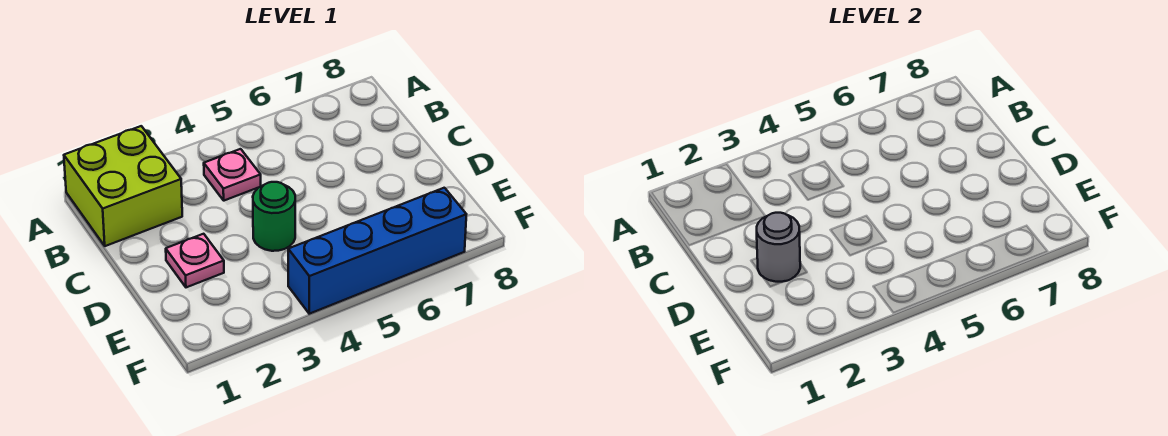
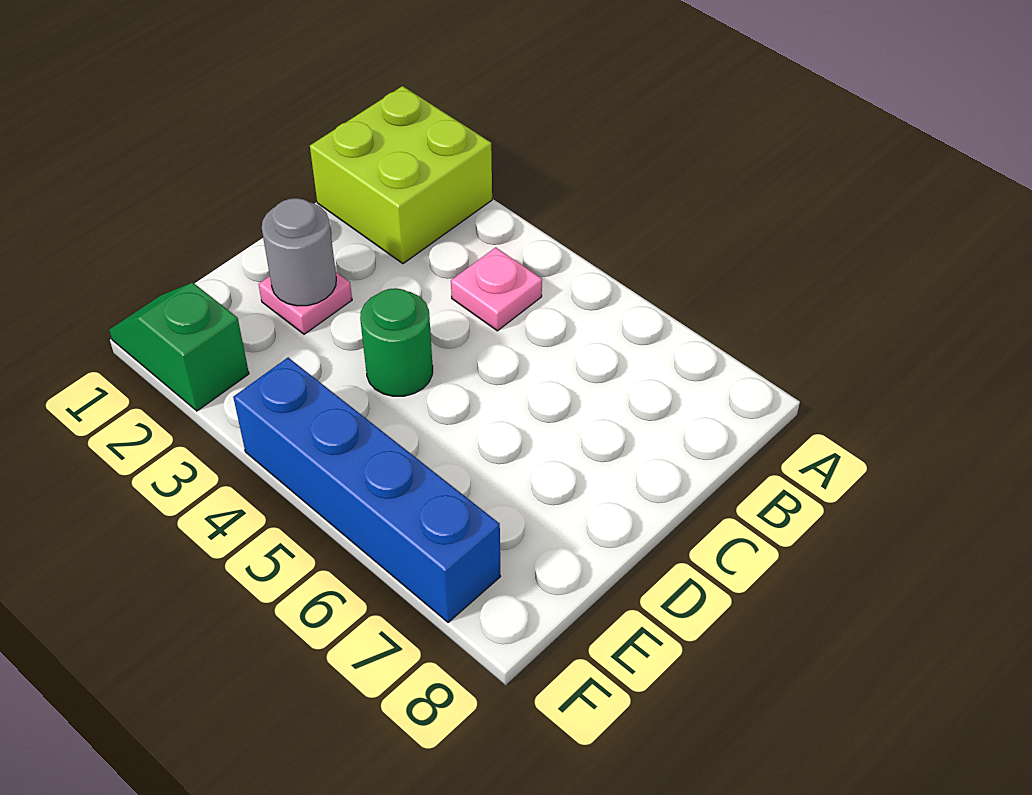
none -> green 1x2 slope [109,282,249,411]

